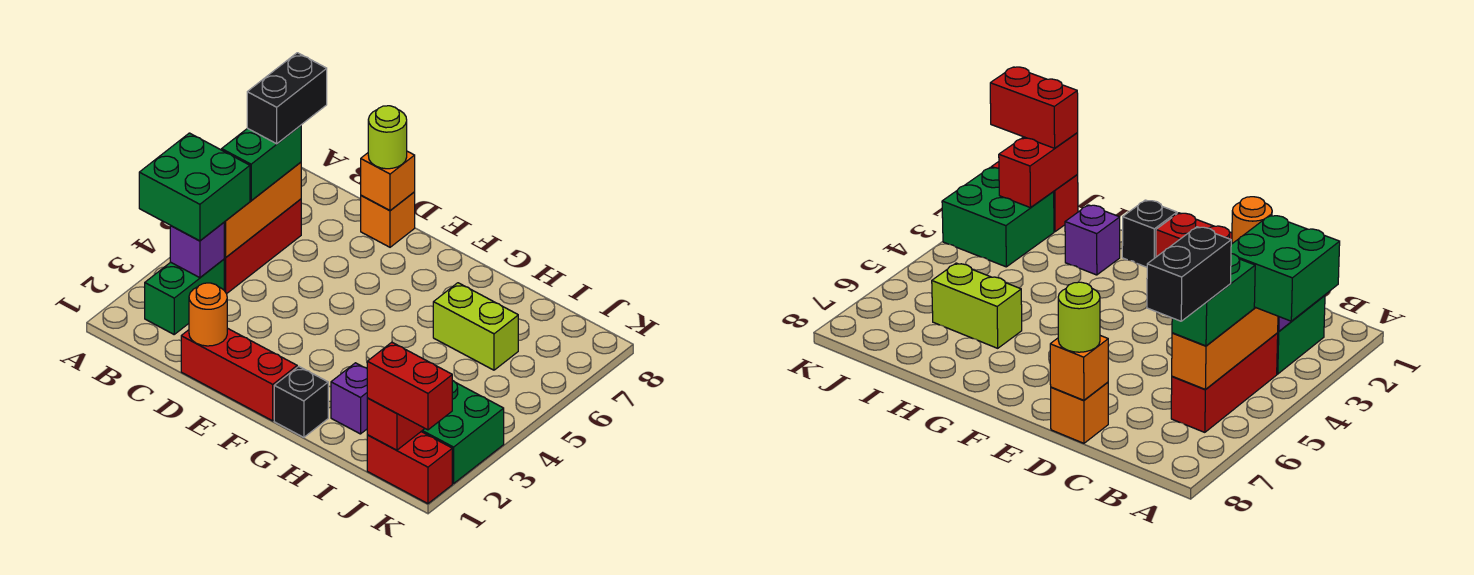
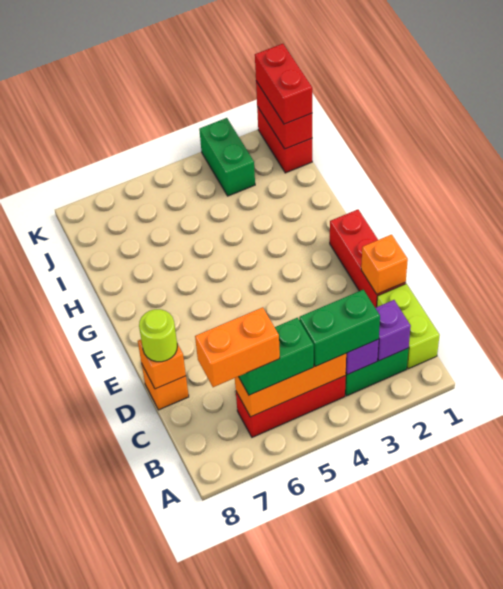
green 2x2 brick [139,133,250,241] -> green 1x2 brick [299,290,380,366]
black 1x2 brick [247,53,327,144] -> orange 1x2 brick [195,307,280,387]
orange 1x1 round brick [189,283,227,346] -> orange 1x1 brick [361,235,408,294]
black 1x1 brick [274,366,328,437] -> none
purple 1x1 brick [331,363,367,434] -> purple 1x1 brick moved to [376,300,411,361]
lime 1x2 brick [433,283,518,370] -> lime 1x2 brick moved to [377,284,440,369]
red 1x2 brick [367,398,425,450] -> red 1x2 brick turned to [256,81,312,149]
green 2x2 brick [421,380,504,484] -> green 1x2 brick [199,118,255,196]

